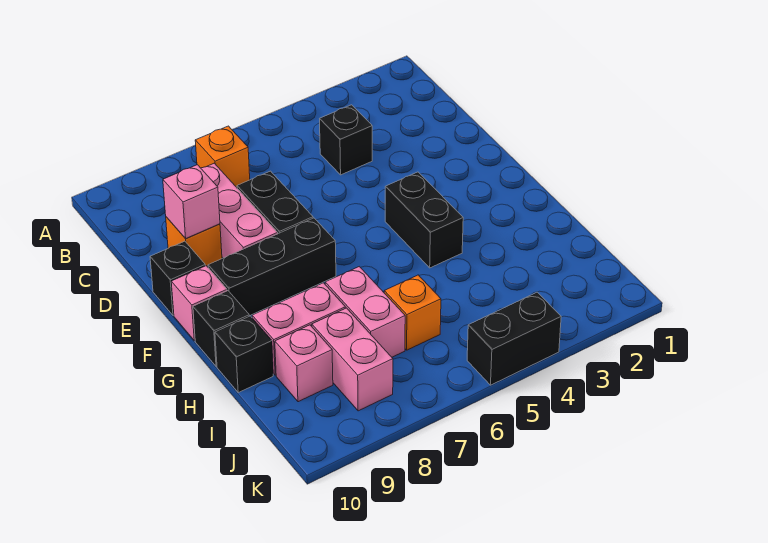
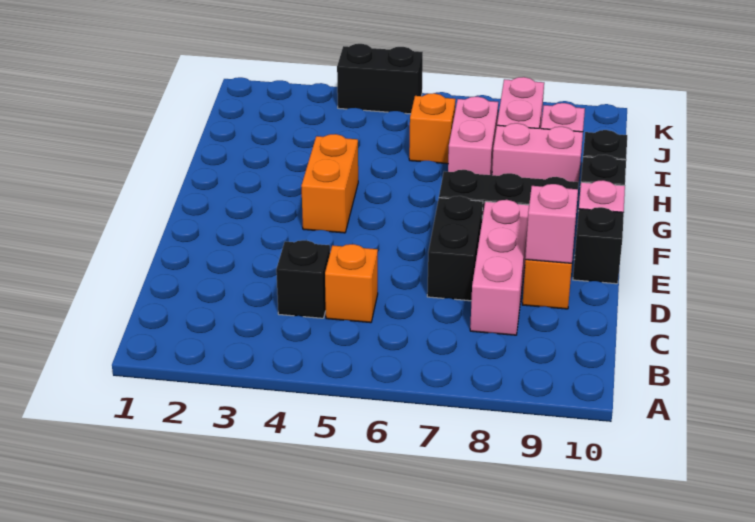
orange 1x1 brick [195,126,250,187] -> orange 1x1 brick moved to [325,244,378,323]
black 1x2 brick [385,172,463,268] -> orange 1x2 brick [301,134,358,233]

